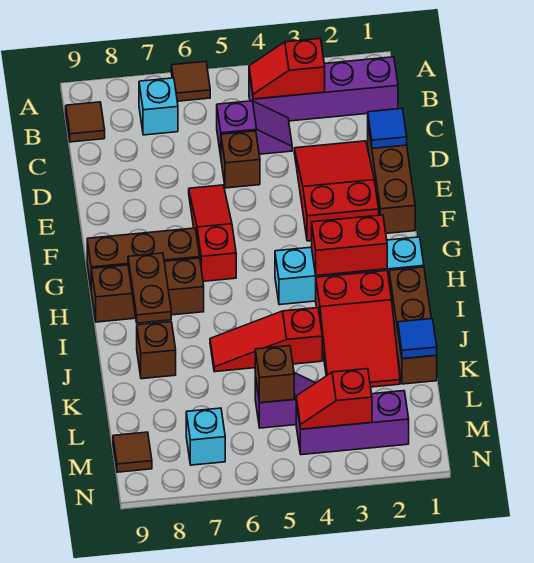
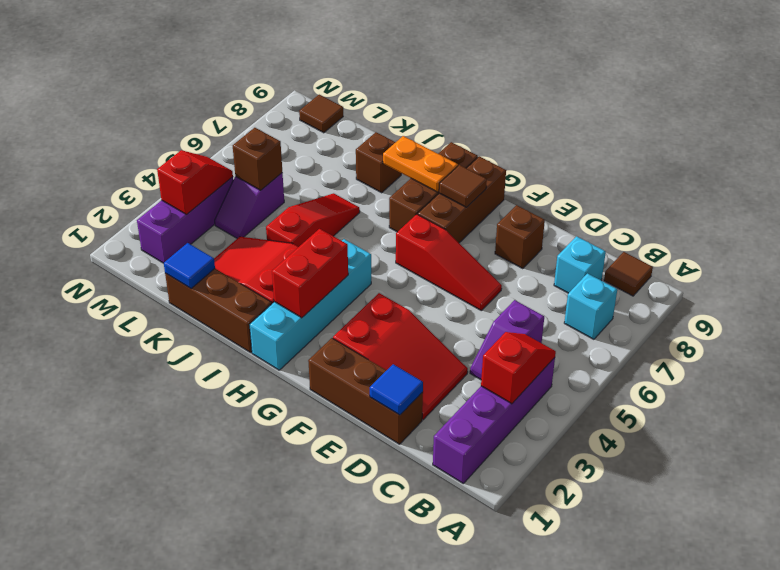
brown 1x1 tile [171,61,210,101] -> brown 1x1 tile moved to [439,165,487,207]
brown 1x1 brick [221,131,260,188] -> brown 1x1 brick moved to [495,205,545,269]
brown 1x2 plate [128,253,171,323] -> orange 1x2 plate [383,136,458,192]
cyan 1x1 brick [186,408,225,465] -> cyan 1x1 brick moved to [554,236,606,293]

